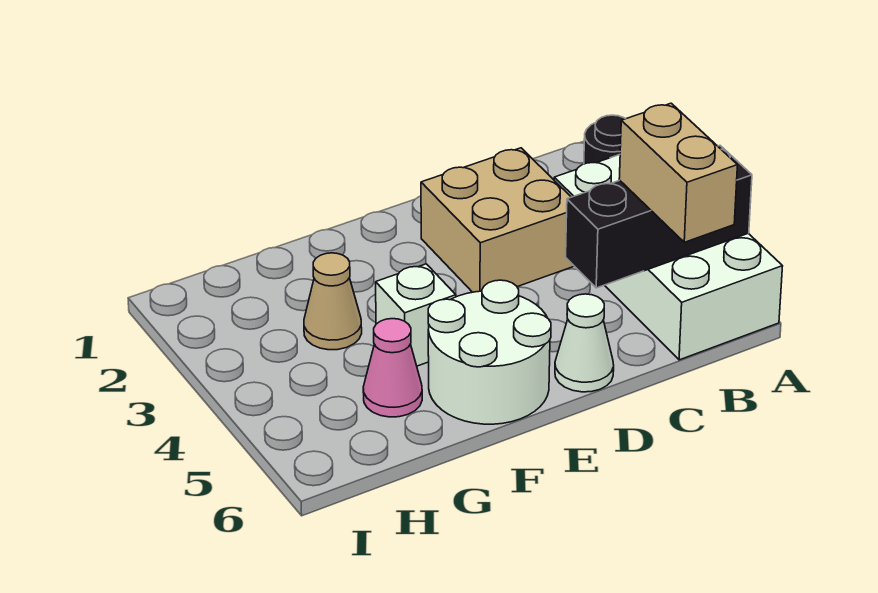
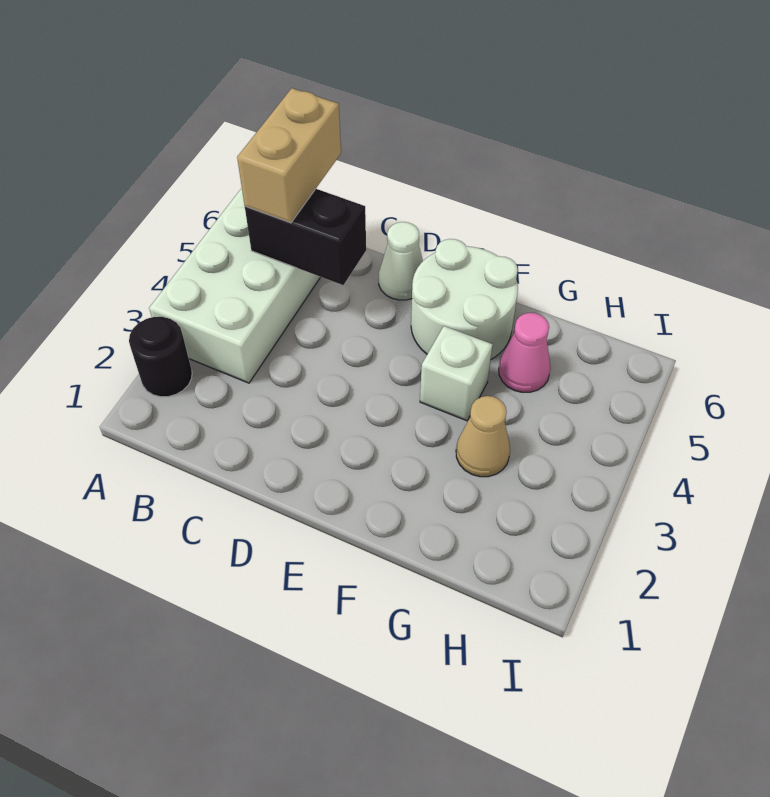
black 1x3 brick [566,146,752,288] -> black 1x2 brick [245,189,366,285]
tan 2x2 brick [421,148,574,292] -> none

